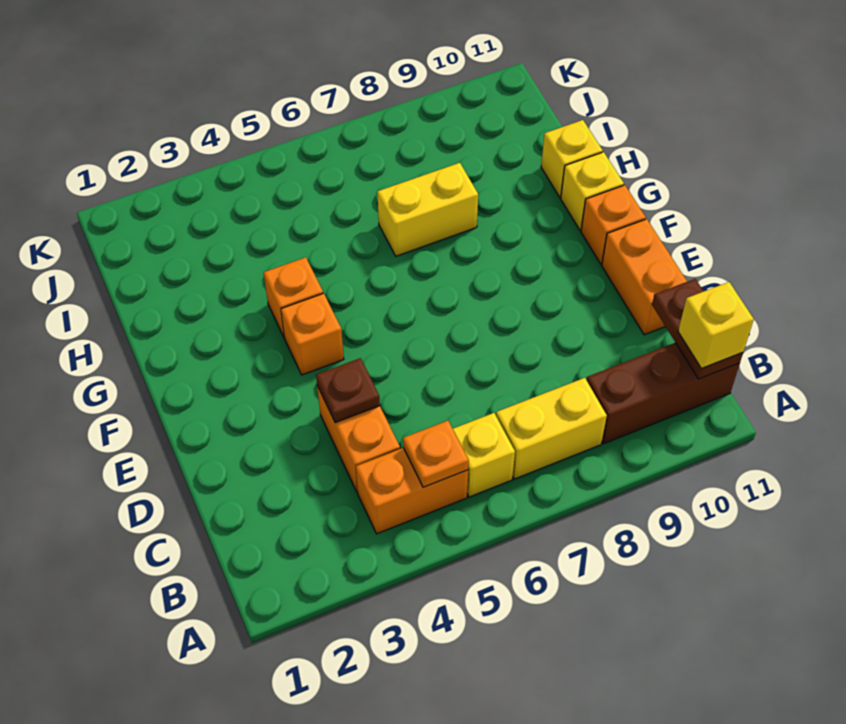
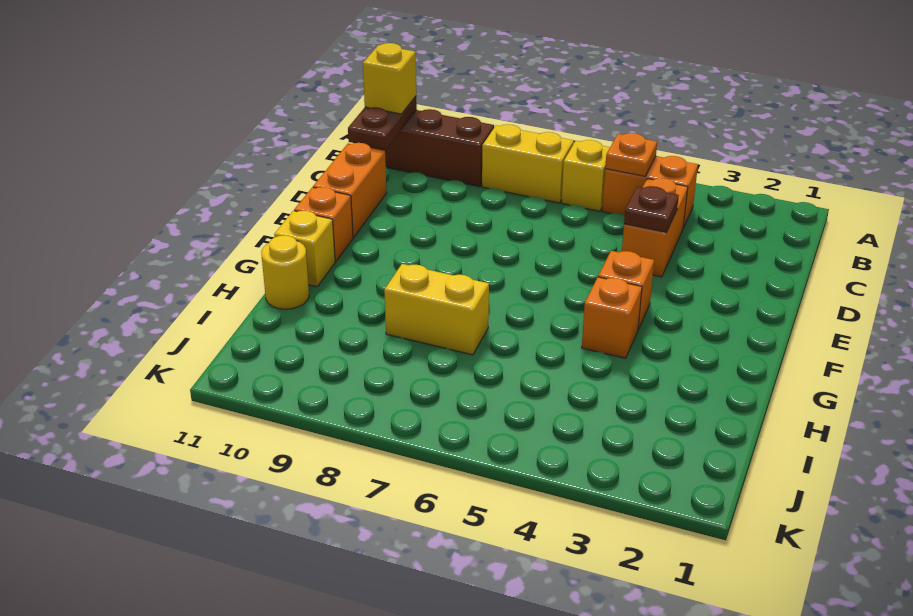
yellow 1x1 brick [541,120,603,198] -> yellow 1x1 round brick [261,235,309,309]

